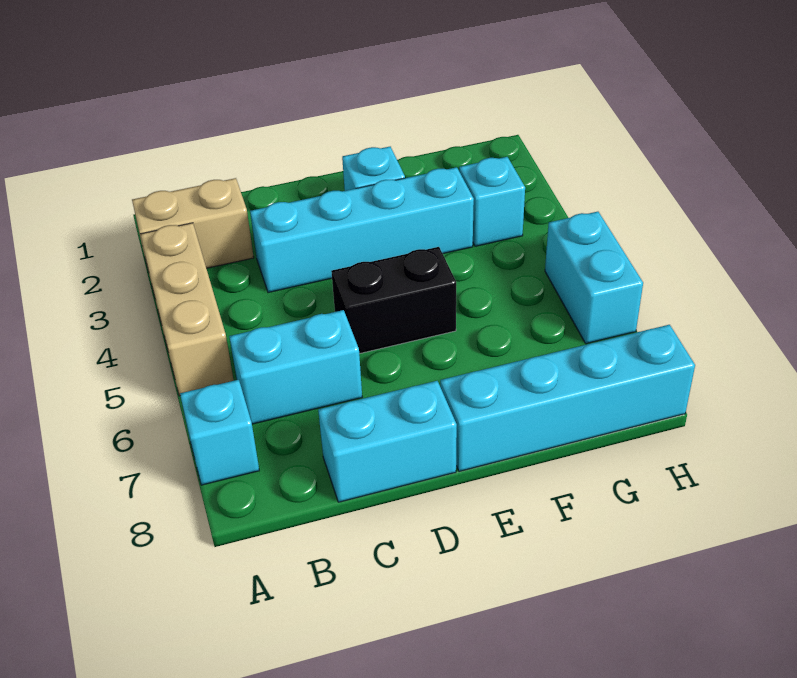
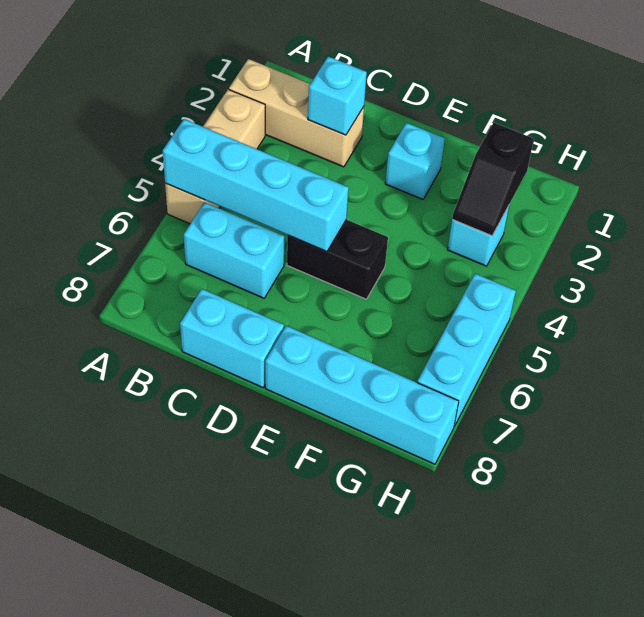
tan 1x2 brick [132,178,254,268] -> tan 1x3 brick [229,59,364,167]
cyan 1x1 brick [180,380,259,485] -> cyan 1x1 brick moved to [308,57,367,135]
cyan 1x4 brick [250,167,474,293] -> cyan 1x4 brick moved to [163,119,349,252]
none -> black 1x2 slope [452,123,534,236]
cyan 1x2 brick [545,212,643,344] -> cyan 1x3 brick [417,274,516,426]

